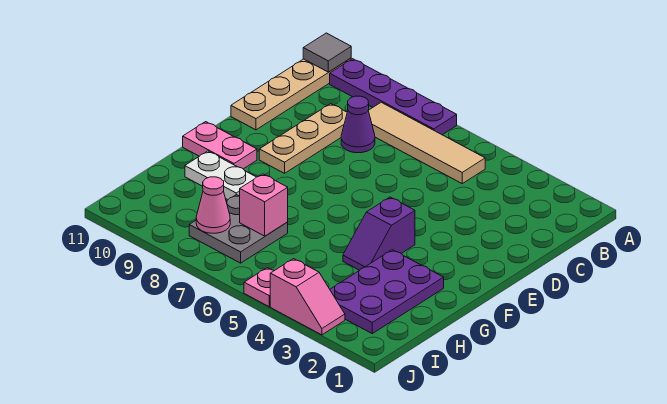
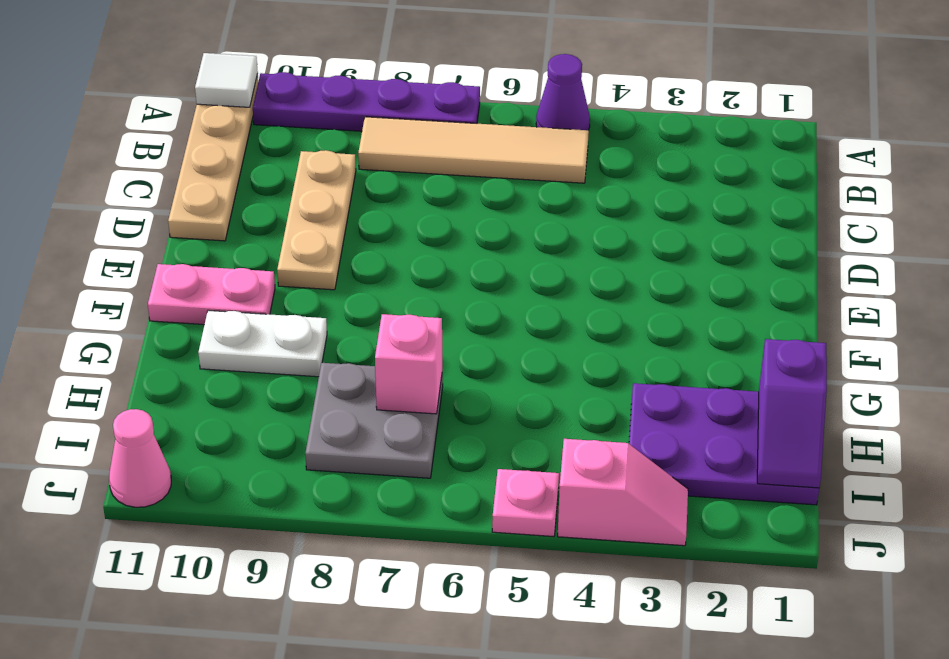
grey 1x1 tile [303,33,351,72] -> white 1x1 tile [195,53,258,107]
purple 1x1 cone [341,96,375,153] -> purple 1x1 cone moved to [536,54,590,130]
purple 1x2 slope [343,197,415,270] -> purple 1x2 slope moved to [757,339,827,488]
purple 2x3 plate [330,250,444,334] -> purple 2x3 plate turned to [629,383,819,505]
pink 1x1 cone [196,177,230,233] -> pink 1x1 cone moved to [109,409,171,507]

